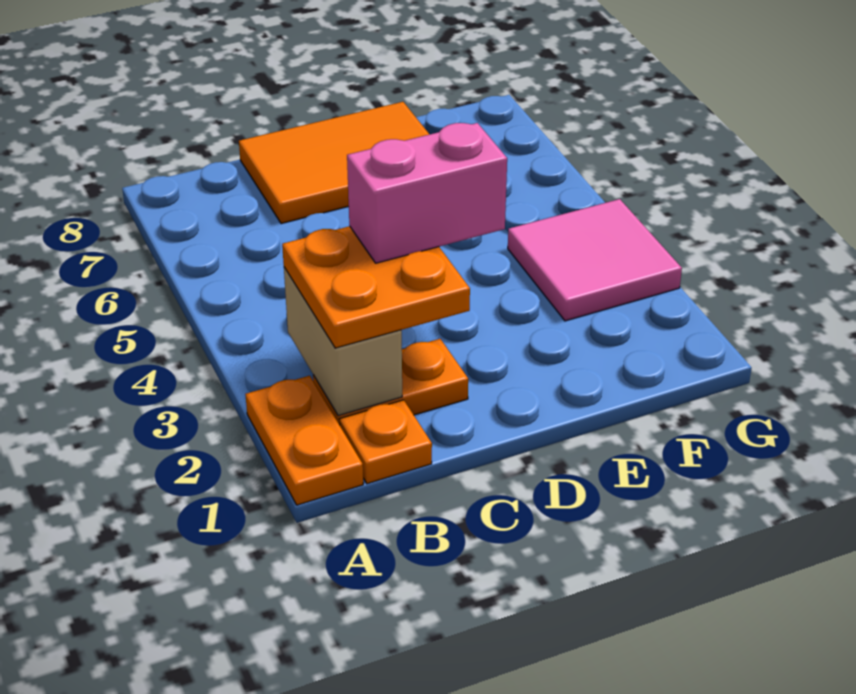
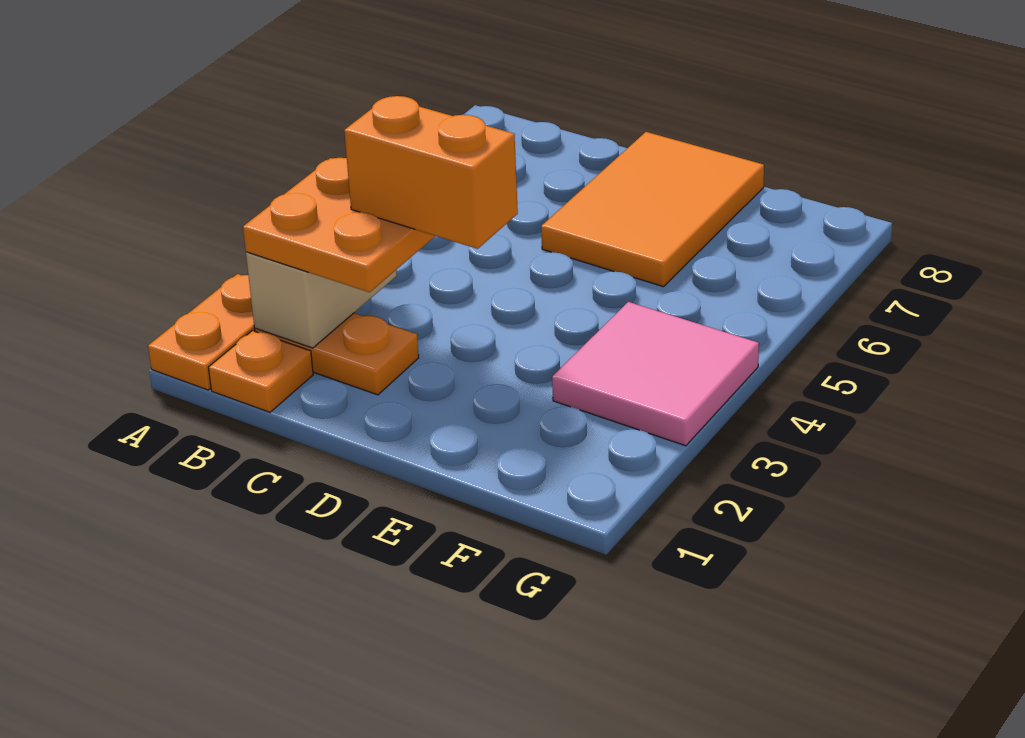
pink 1x2 brick [347,123,507,263] -> orange 1x2 brick [344,96,518,249]
orange 2x3 tile [239,102,429,224] -> orange 2x3 tile turned to [541,132,764,287]

